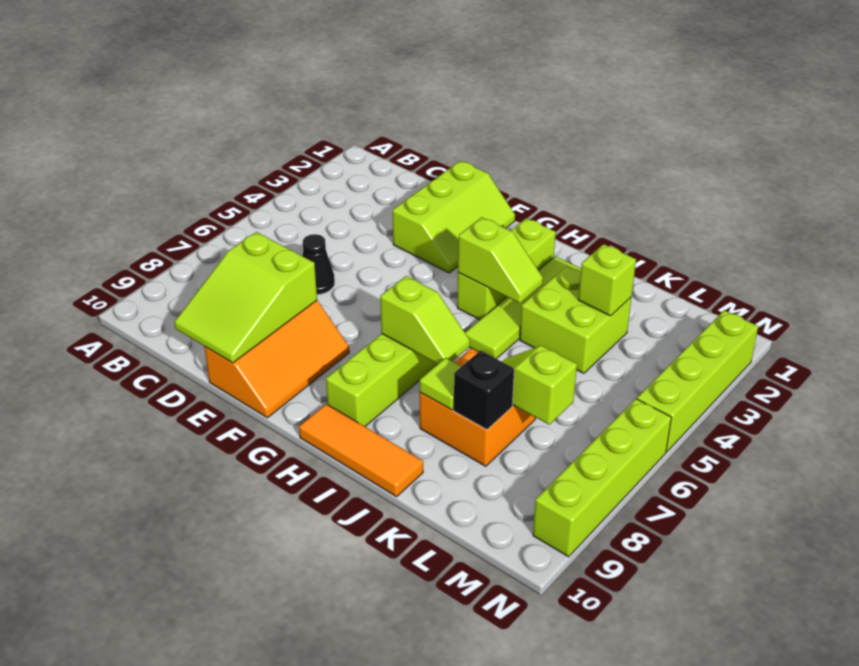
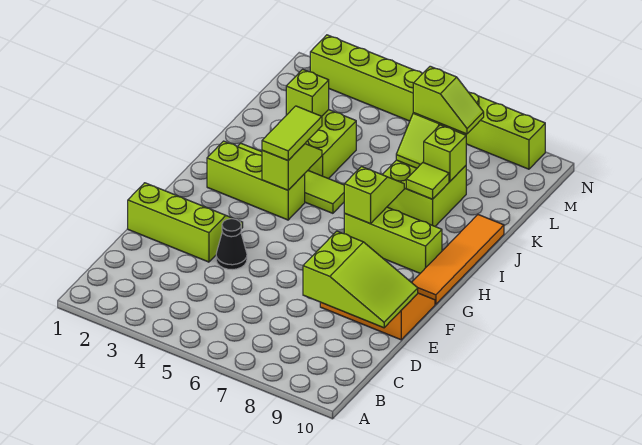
black 1x1 cone [303,234,335,295] -> black 1x1 cone moved to [216,219,247,270]
none -> lime 1x2 tile [262,106,322,160]
orange 1x3 tile [299,404,423,497] -> orange 1x4 tile [412,215,504,304]
orange 2x2 brick [420,348,535,466] -> lime 2x2 brick [382,160,466,226]
black 1x1 brick [454,351,514,430] -> lime 1x1 brick [424,125,466,182]
none -> lime 1x2 slope [413,66,484,134]

